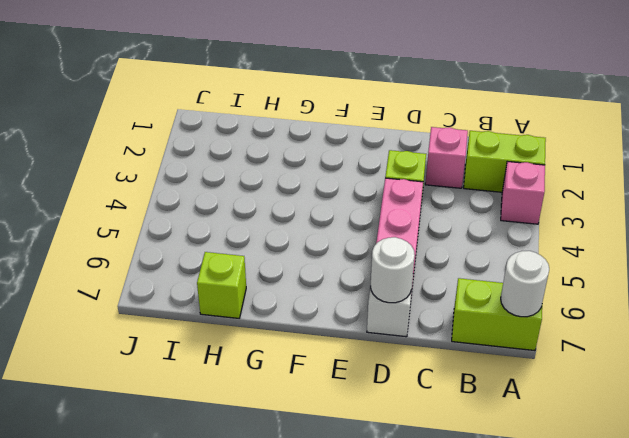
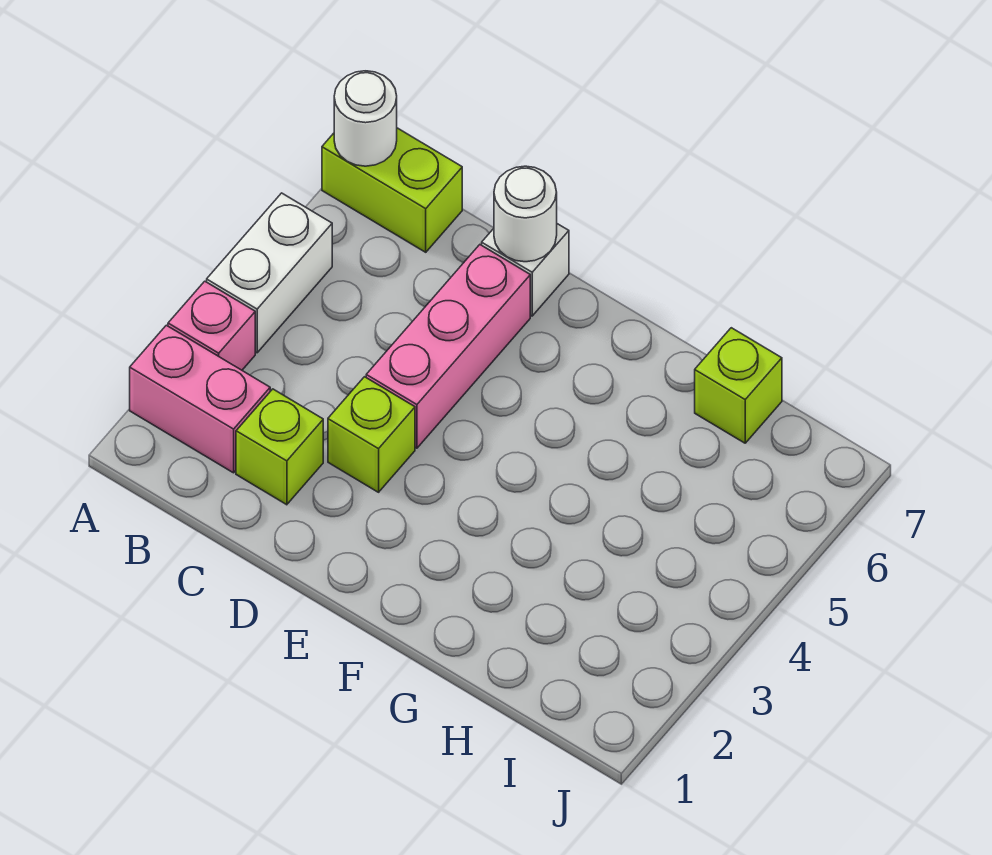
lime 1x2 brick [464,131,546,192] -> pink 1x2 brick [130,325,270,473]
none -> white 1x2 brick [207,193,332,353]
pink 1x1 brick [425,127,468,188] -> lime 1x1 brick [236,389,323,505]

